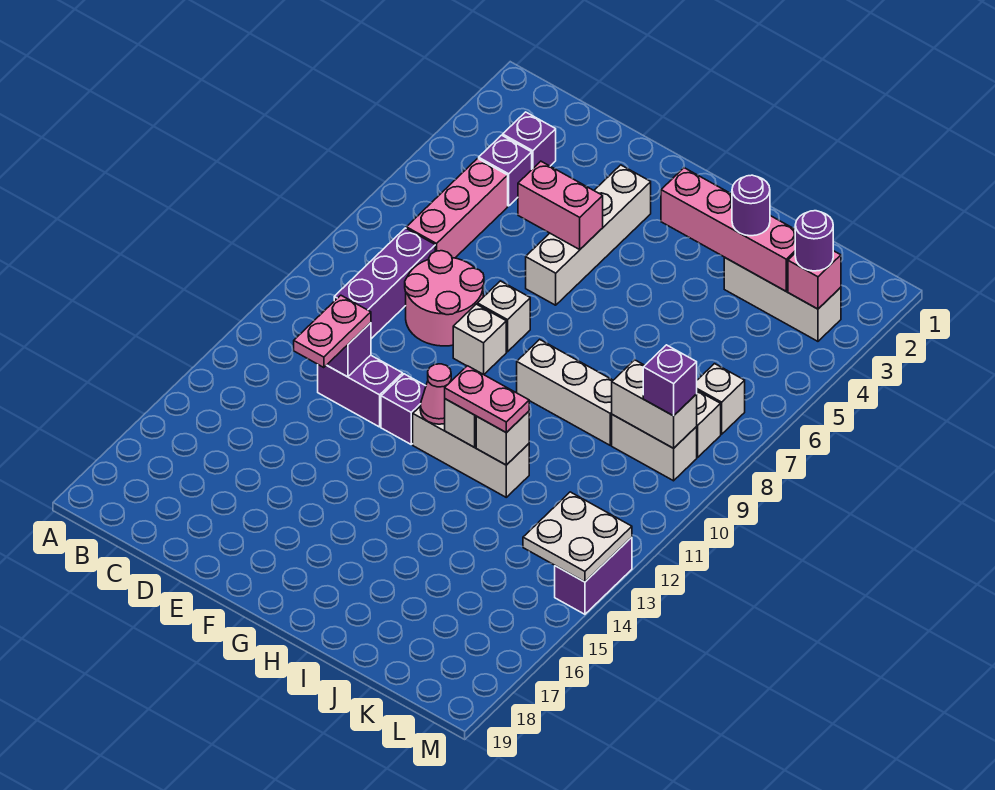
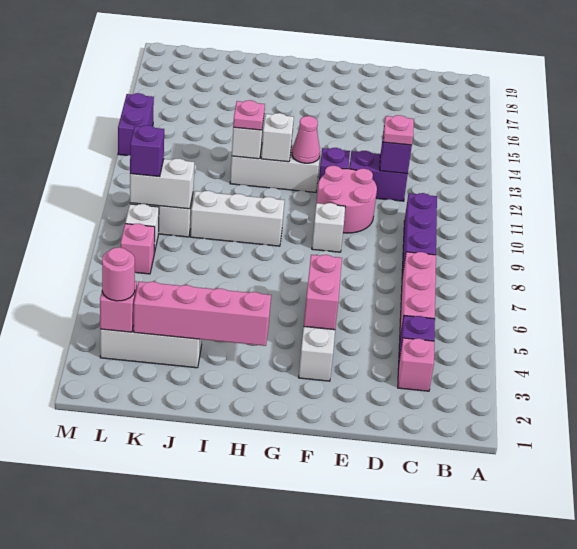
purple 1x1 brick [503,112,556,169] -> pink 1x1 brick [398,338,434,391]
pink 2x2 round brick [405,251,484,346] -> pink 2x2 round brick moved to [317,166,377,233]
pink 1x2 plate [294,295,371,368] -> pink 1x1 plate [383,115,414,145]
pink 1x2 brick [518,161,603,249] -> pink 1x2 brick turned to [304,255,342,330]
white 1x1 brick [477,281,530,352] -> none
pink 1x2 plate [445,366,529,433] -> pink 1x1 plate [233,100,265,130]
purple 1x1 round brick [732,175,770,236] -> none
purple 1x1 round brick [795,211,833,271] -> pink 1x1 round brick [102,247,135,301]
white 1x1 brick [697,364,745,434] -> pink 1x1 brick [121,224,155,274]
white 2x2 plate [523,492,632,582] -> none

